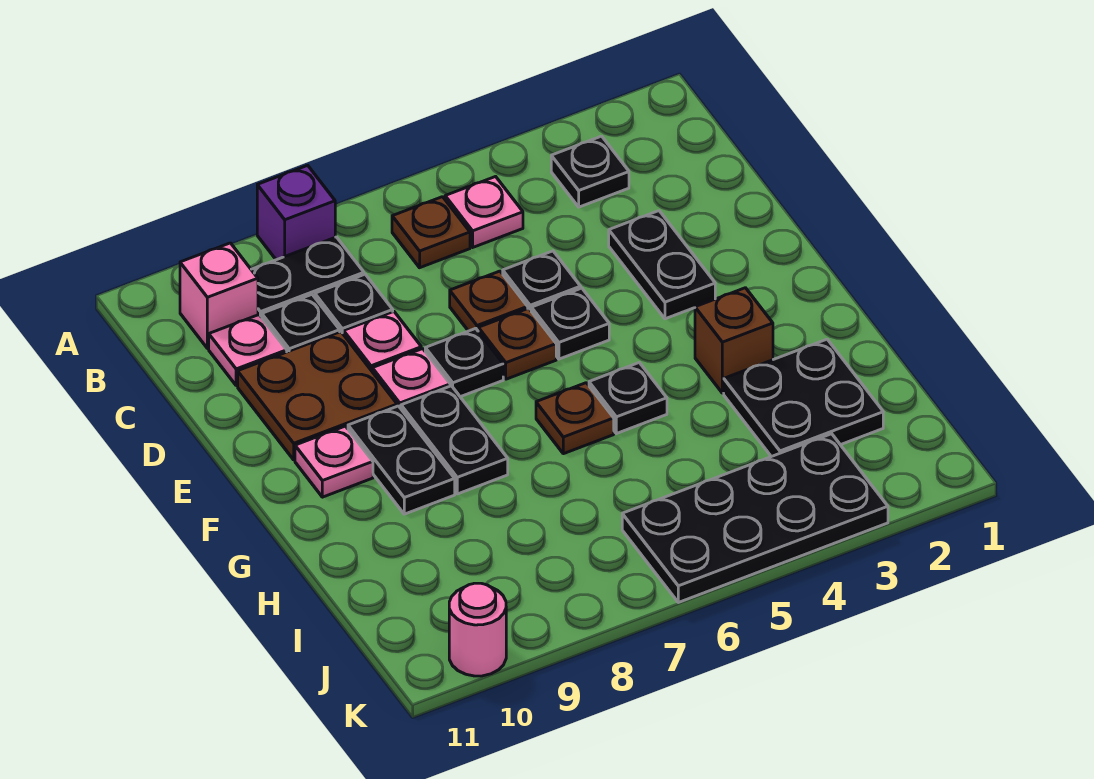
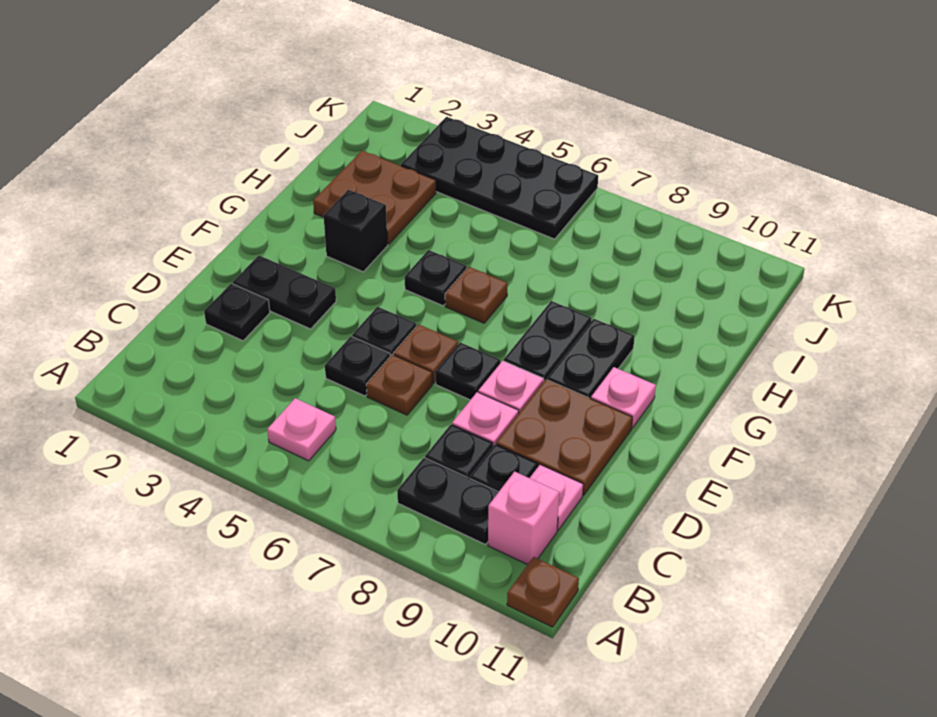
purple 1x1 brick [257,165,335,260] -> none
black 1x1 plate [551,136,629,207] -> black 1x1 plate moved to [204,283,270,341]
brown 1x1 plate [392,197,470,268] -> brown 1x1 plate moved to [507,557,579,627]
black 1x2 plate [609,211,715,319] -> black 1x2 plate turned to [233,256,336,329]
brown 1x1 brick [695,288,773,393] -> black 1x1 brick [324,190,388,272]
black 2x2 plate [724,339,883,457] -> brown 2x2 plate [313,151,436,244]
pink 1x1 round brick [449,583,506,676] -> none

